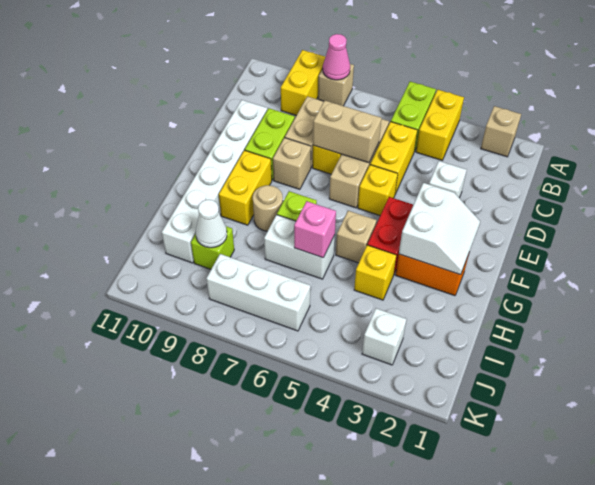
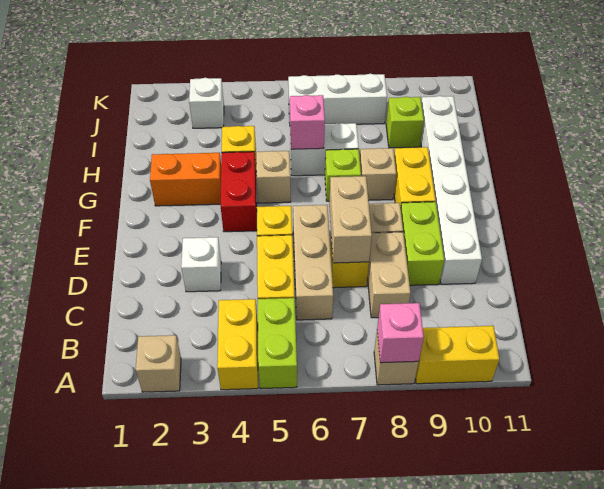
pink 1x1 cone [323,34,350,80] -> pink 1x1 brick [377,303,424,363]
yellow 1x2 brick [281,50,325,115] -> yellow 1x2 brick turned to [415,326,499,384]
tan 1x2 brick [313,101,381,163] -> tan 1x2 brick turned to [329,176,372,263]
white 2x2 slope [399,183,480,275] -> none
tan 1x1 round brick [253,185,283,231] -> tan 1x1 brick [360,148,396,200]
white 1x1 cone [196,200,227,248] -> none

